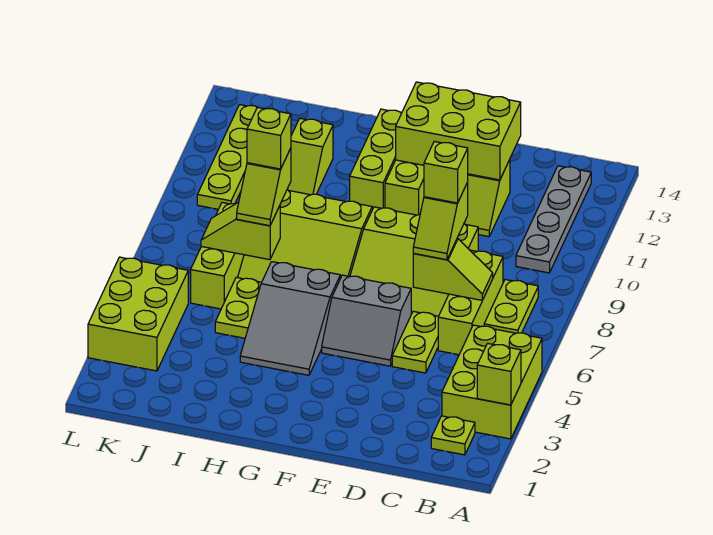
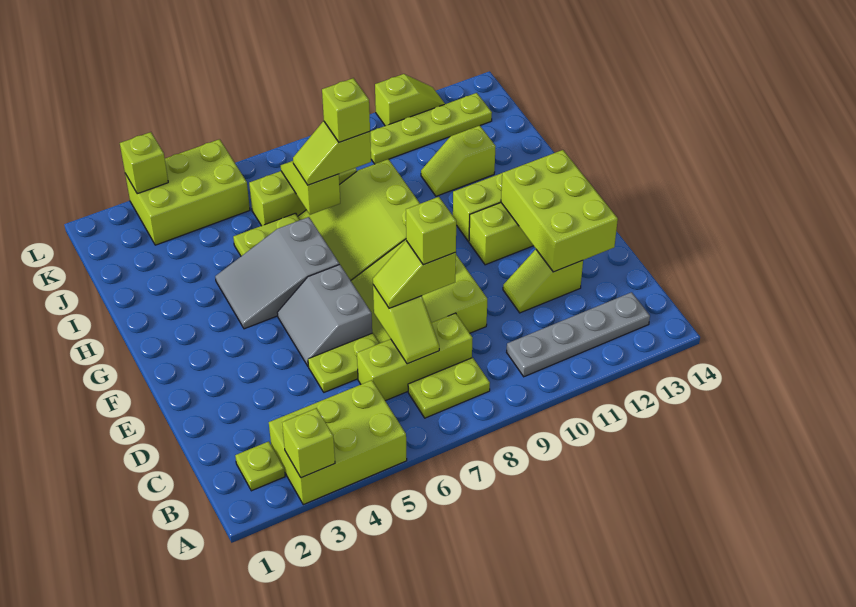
none -> lime 1x1 brick [120,132,168,194]
none -> lime 1x2 slope [375,74,445,126]

